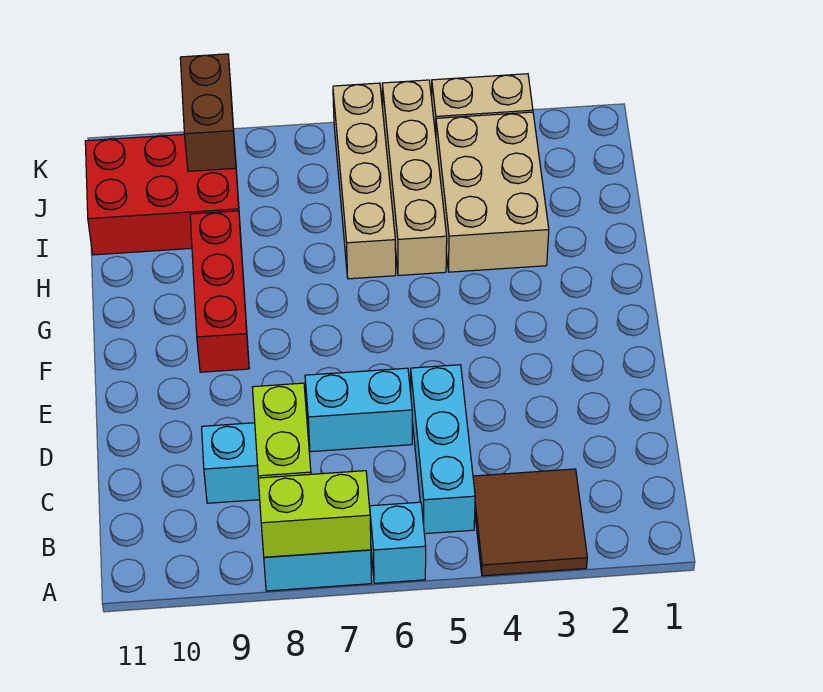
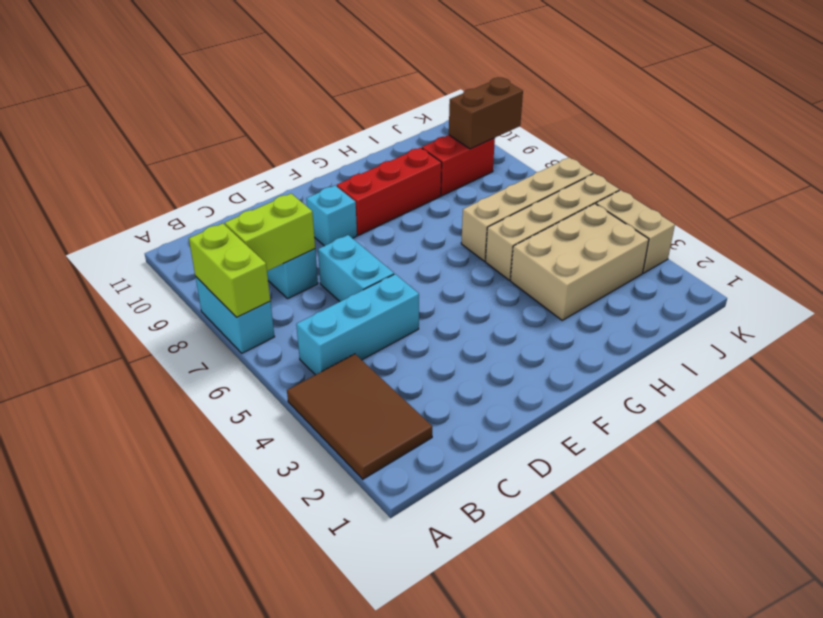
brown 2x2 tile [473,469,587,576] -> brown 2x3 tile [287,354,432,479]
cyan 1x1 brick [370,502,426,583] -> cyan 1x1 brick moved to [306,186,357,246]
red 2x3 brick [85,134,241,255] -> red 1x2 brick [422,135,495,196]

